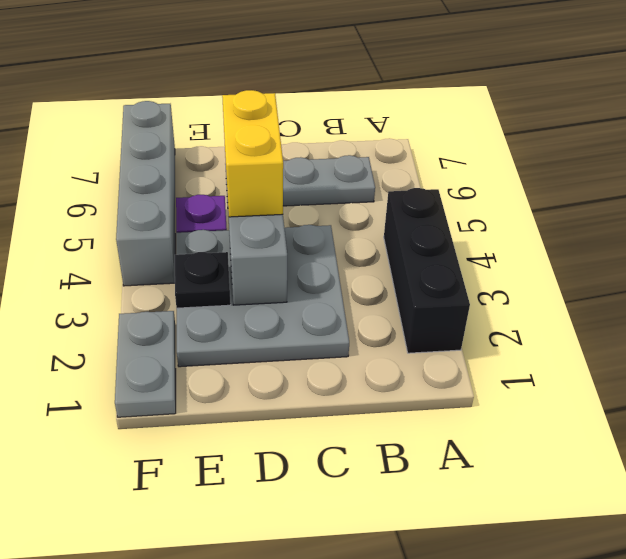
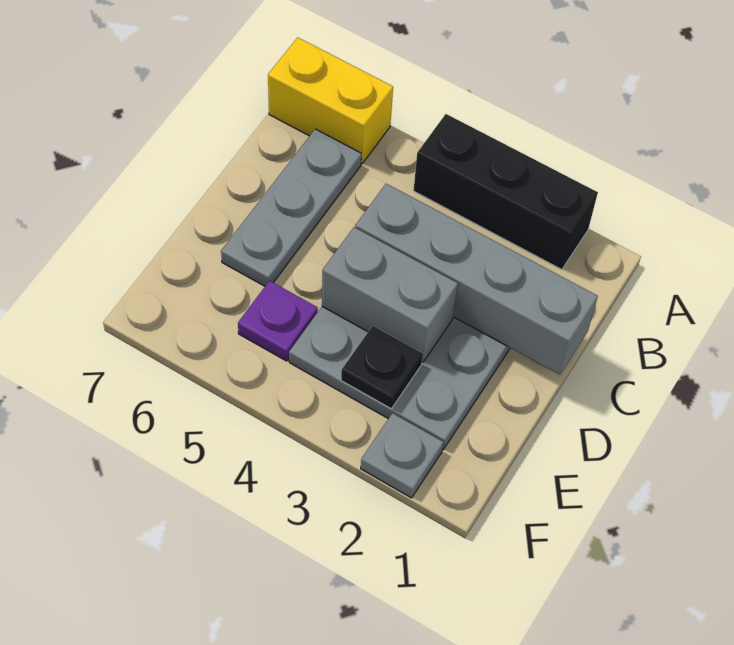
yellow 1x2 brick [222,90,283,217] -> yellow 1x2 brick moved to [268,37,393,164]
grey 1x2 plate [115,311,176,417] -> grey 1x1 plate [361,413,443,498]
grey 1x4 brick [116,101,175,286] -> grey 1x4 brick moved to [355,184,598,375]

